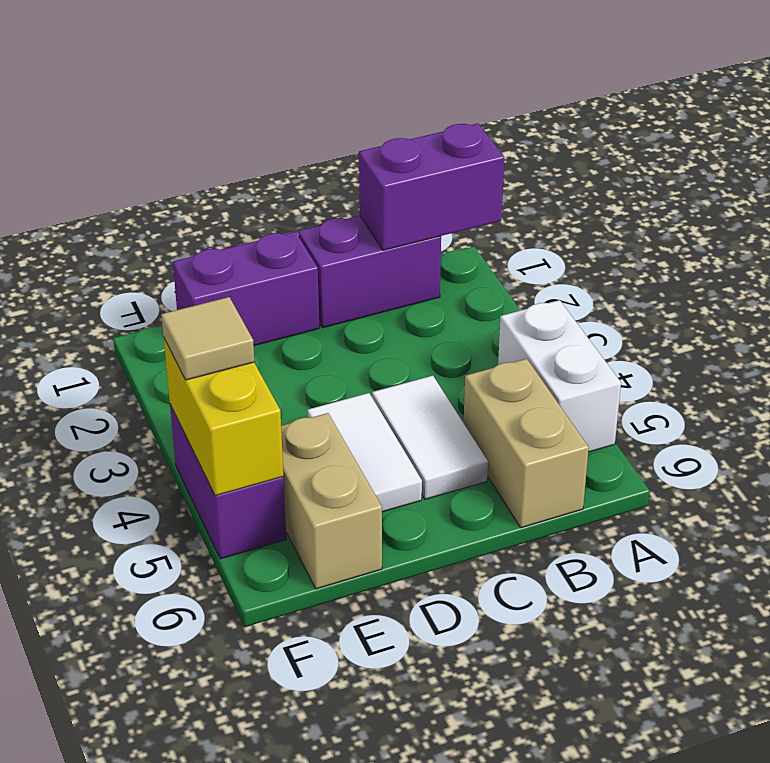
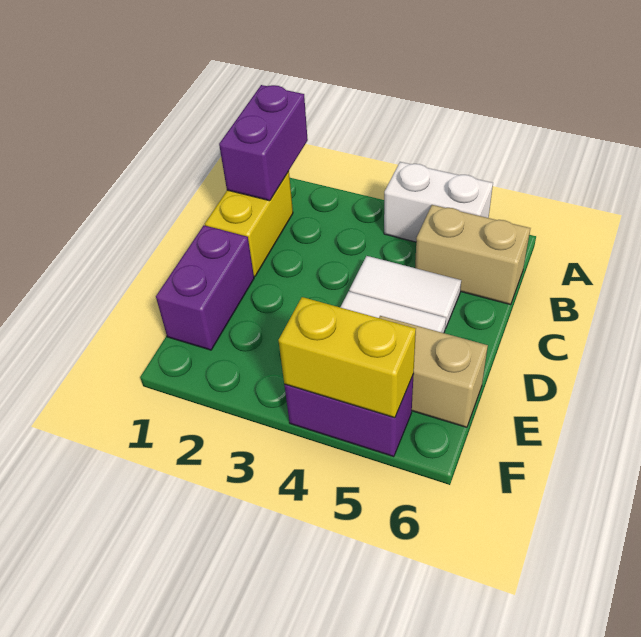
purple 1x2 brick [298,216,441,328] -> yellow 1x2 brick [205,171,293,276]
tan 1x1 tile [161,297,254,380] -> none

